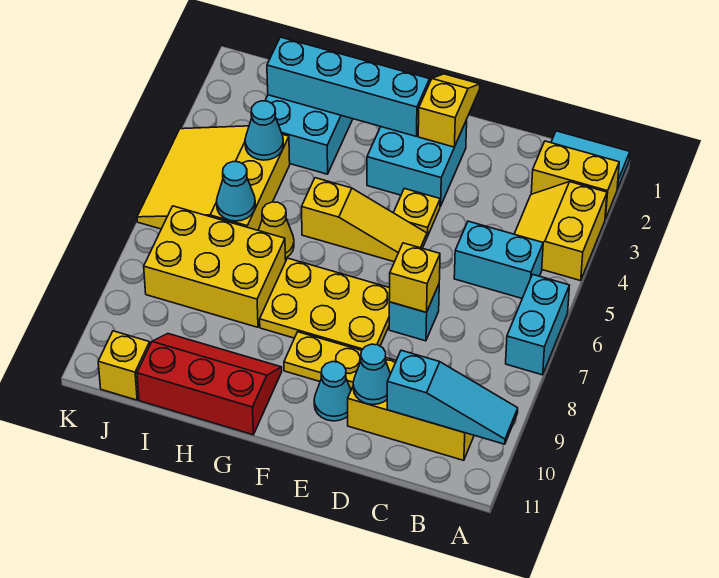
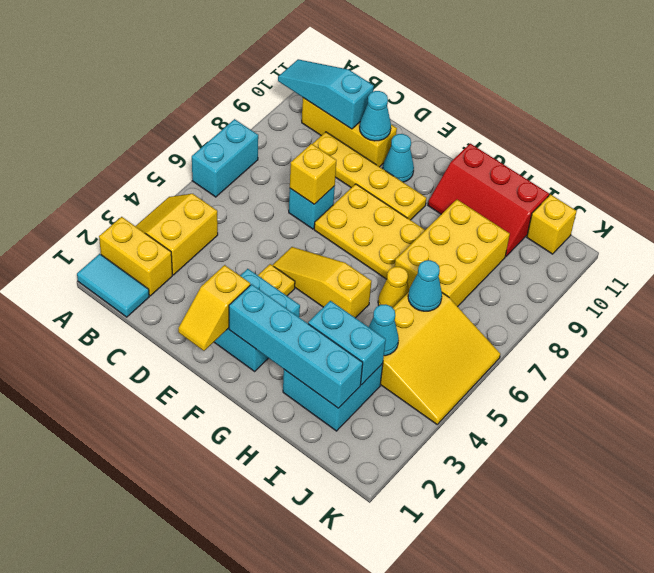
yellow 2x2 slope [515,182,607,281] -> yellow 2x2 slope turned to [136,194,218,275]
cyan 1x2 brick [454,221,543,298] -> cyan 1x2 brick moved to [308,301,386,385]
yellow 2x3 brick [144,206,286,327] -> yellow 2x3 brick turned to [395,200,510,307]

